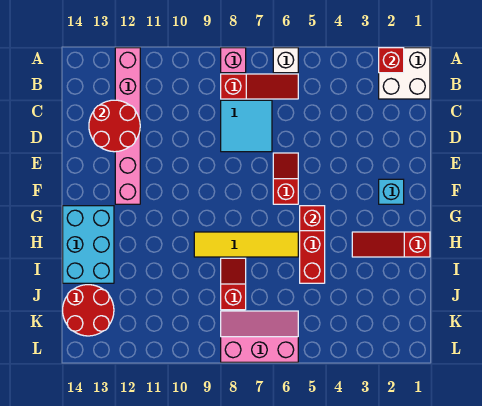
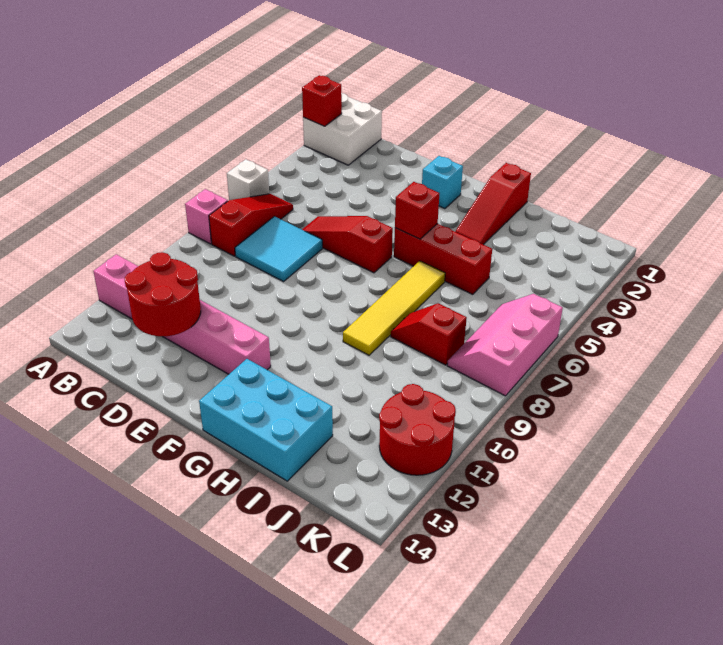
red 1x2 slope [273,153,298,204] -> red 1x3 slope [302,216,393,273]
red 2x2 round brick [63,285,114,336] -> red 2x2 round brick moved to [379,384,456,475]

